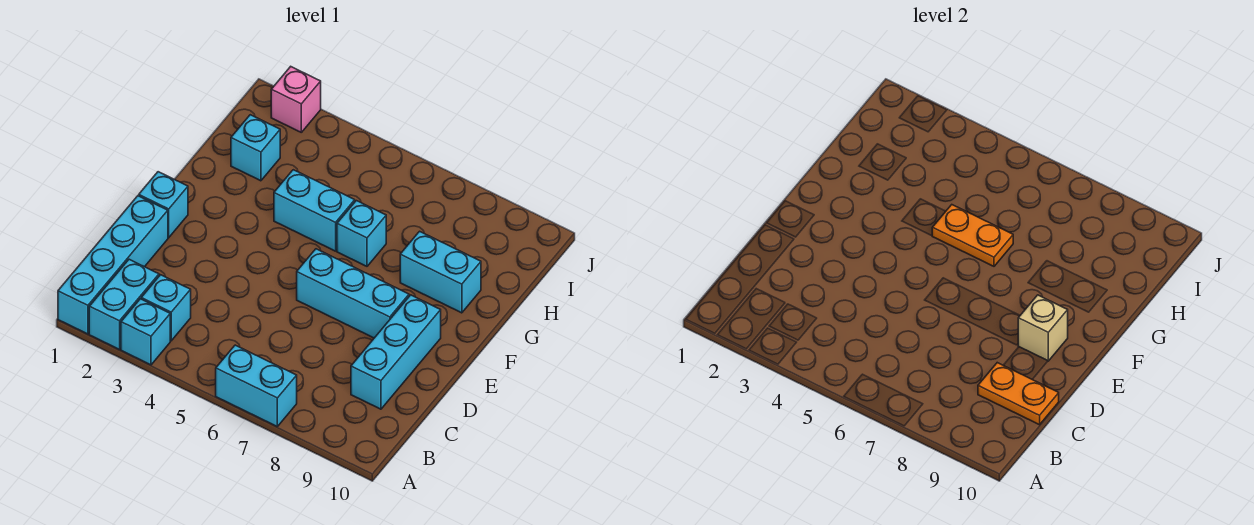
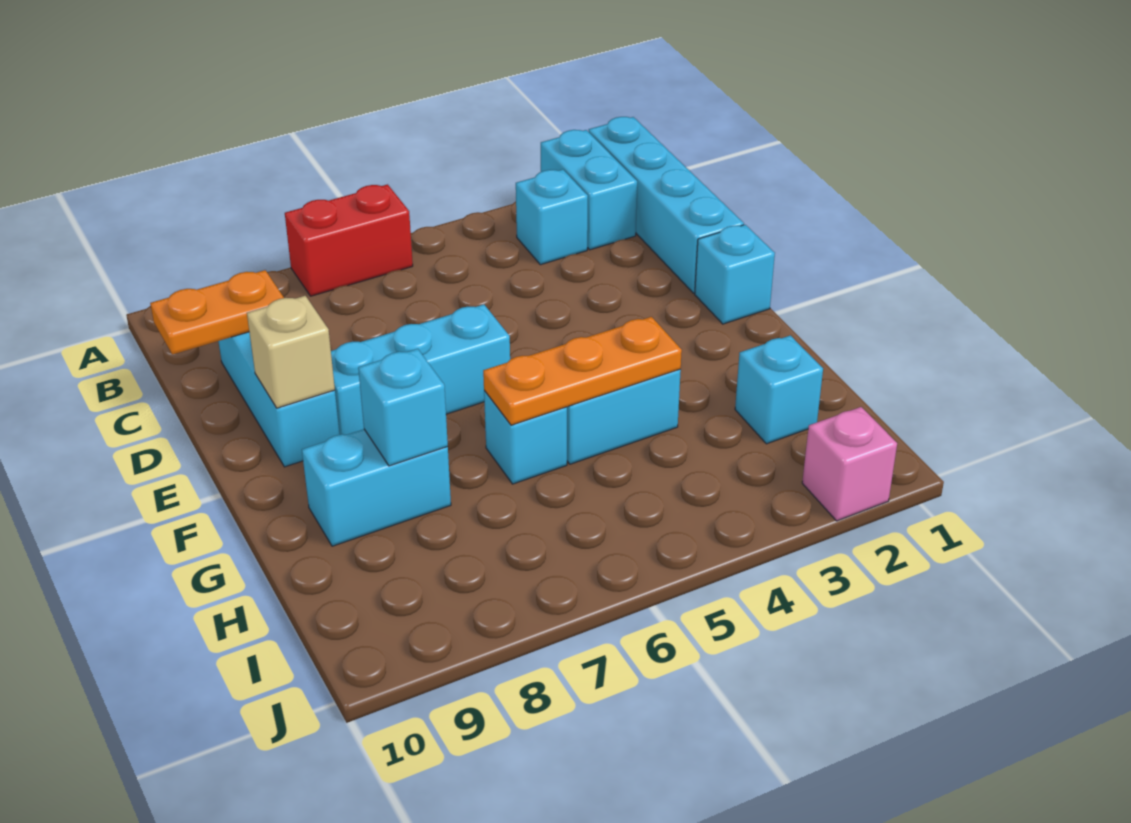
cyan 1x1 brick [121,299,170,365] -> cyan 1x1 brick moved to [358,349,448,466]
cyan 1x2 brick [216,345,297,426] -> red 1x2 brick [285,184,413,296]
orange 1x2 plate [932,205,1013,266] -> orange 1x3 plate [483,317,682,425]

